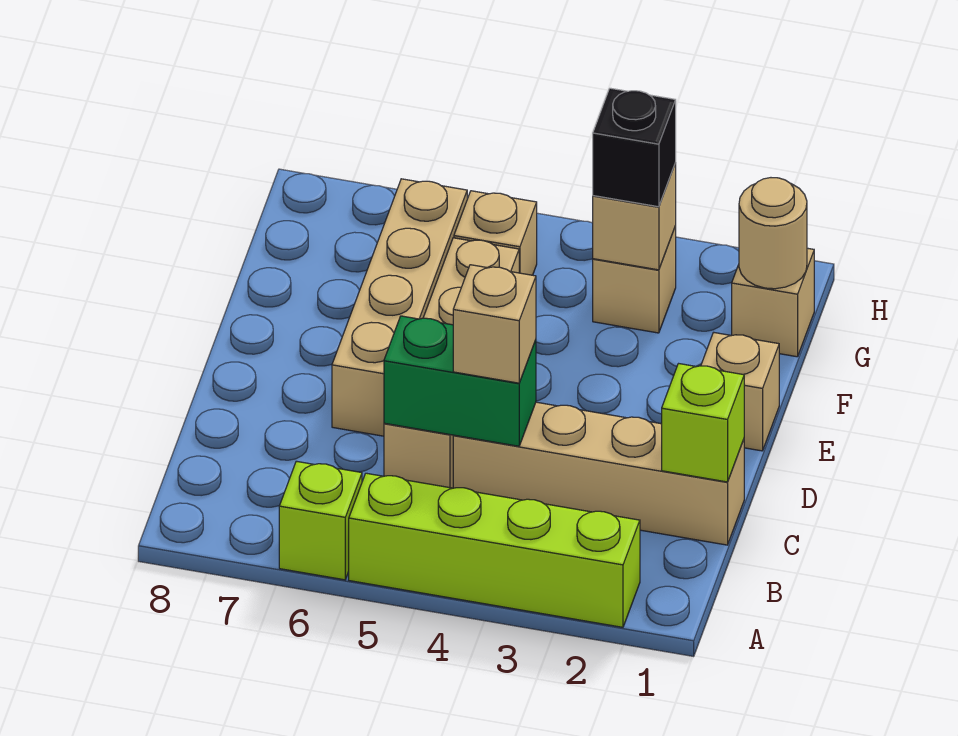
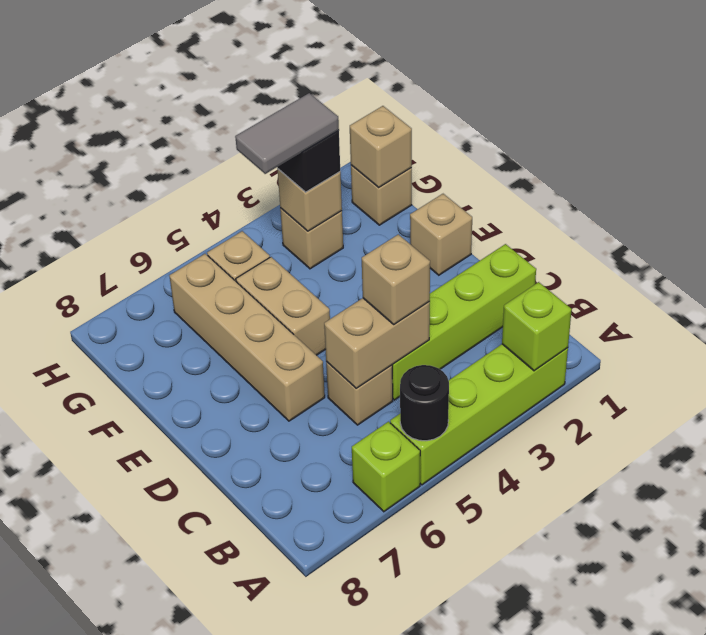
none -> black 1x1 round brick [400,365,449,441]
tan 1x4 brick [453,402,744,545] -> lime 1x4 brick [392,244,536,400]
lime 1x1 brick [662,364,744,482] -> lime 1x1 brick moved to [502,282,572,371]
green 1x2 brick [384,316,536,446] -> tan 1x2 brick [324,298,430,388]
tan 1x1 round brick [739,178,807,289] -> tan 1x1 brick [350,106,412,188]
none -> grey 1x2 tile [235,93,339,174]

